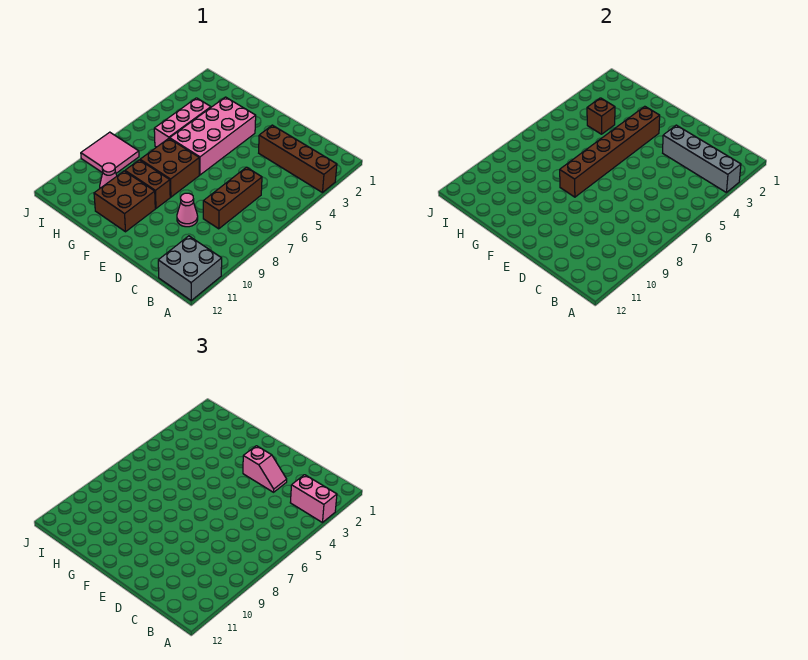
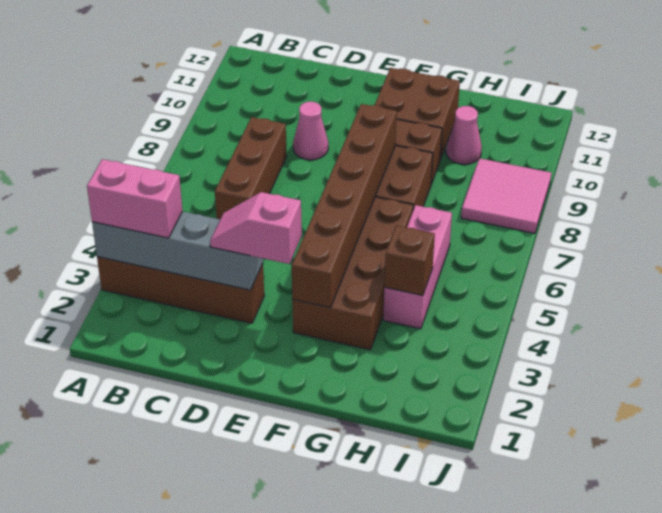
grey 2x2 brick [158,236,222,300] -> none
pink 2x4 brick [170,97,256,175] -> brown 2x4 brick [292,197,413,350]

